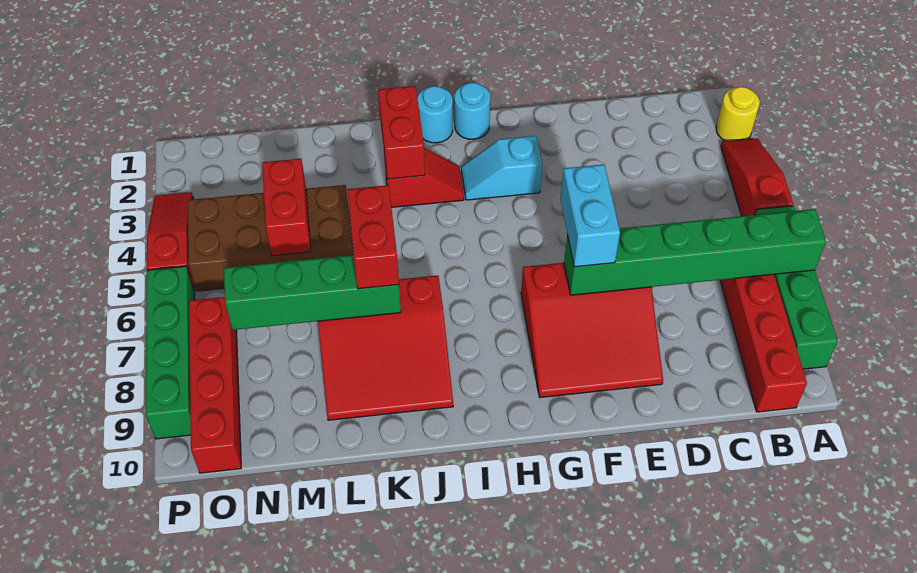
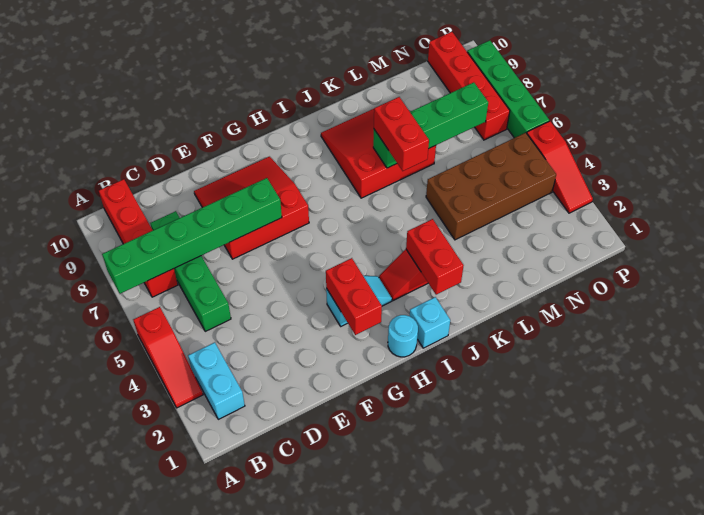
yellow 1x1 round brick [716,87,760,141] -> none
green 1x4 brick [755,206,838,369] -> green 1x4 brick moved to [150,211,231,331]
cyan 1x2 brick [560,164,620,267] -> cyan 1x2 brick moved to [188,342,245,419]
cyan 1x1 round brick [417,86,453,143] -> cyan 1x1 brick [410,297,450,348]
red 1x2 brick [262,159,311,256] -> red 1x2 brick moved to [326,258,382,335]

